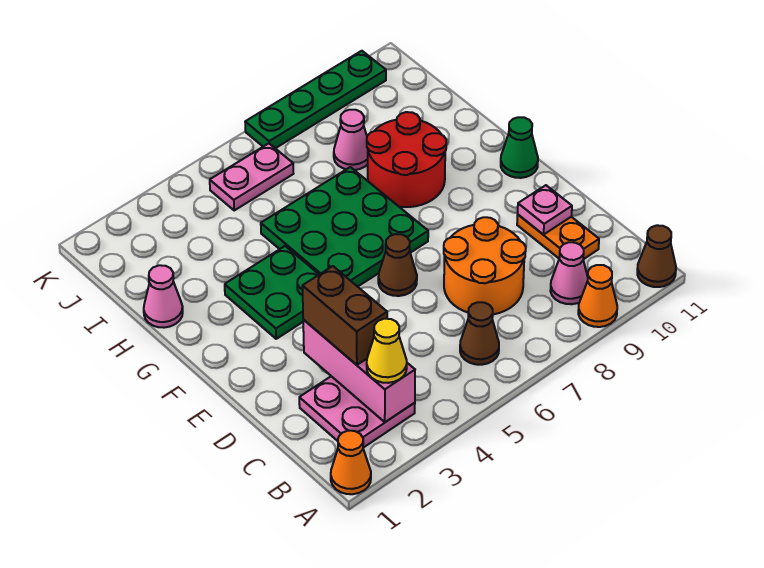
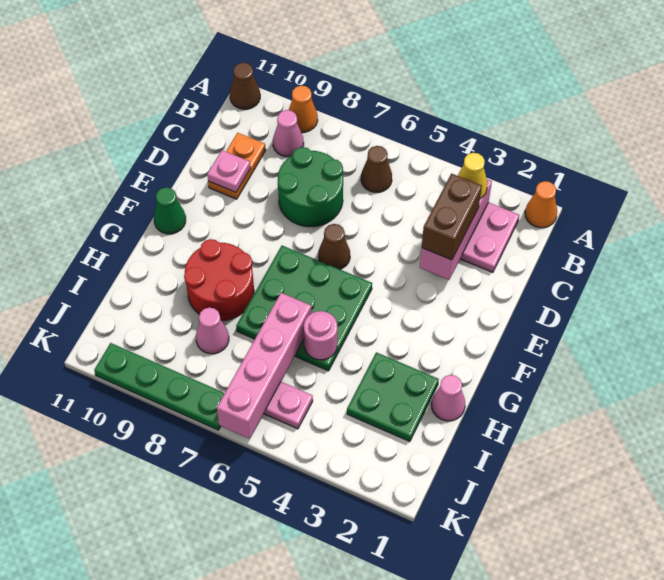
orange 2x2 round brick [444,217,526,314] -> green 2x2 round brick [278,147,343,227]
green 2x2 plate [225,246,319,339] -> green 2x2 plate moved to [347,352,439,442]
none -> pink 1x1 round brick [304,311,337,360]
none -> pink 1x4 brick [217,293,311,439]

